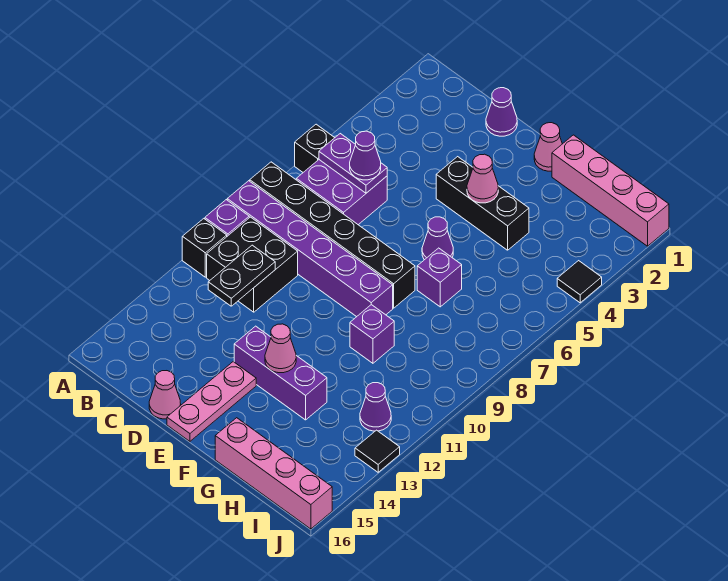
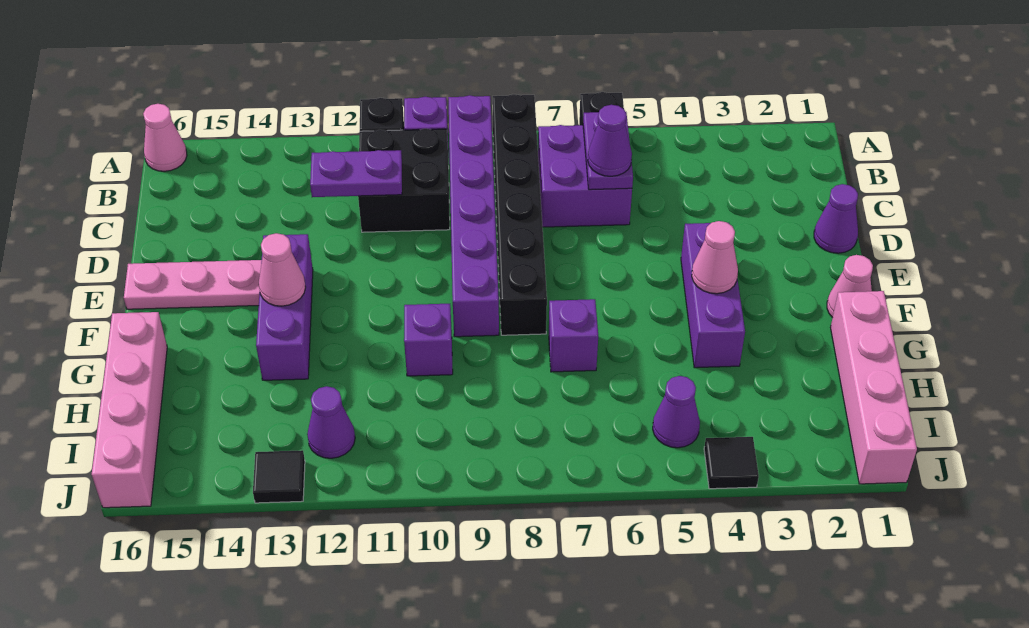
black 1x2 plate [208,245,275,306] -> purple 1x2 plate [310,150,402,197]
pink 1x1 cone [149,371,181,419] -> pink 1x1 cone moved to [143,104,187,171]
black 1x3 brick [436,157,529,250] -> purple 1x3 brick [681,223,745,368]
purple 1x1 cone [422,217,453,260] -> purple 1x1 cone moved to [653,376,700,448]

